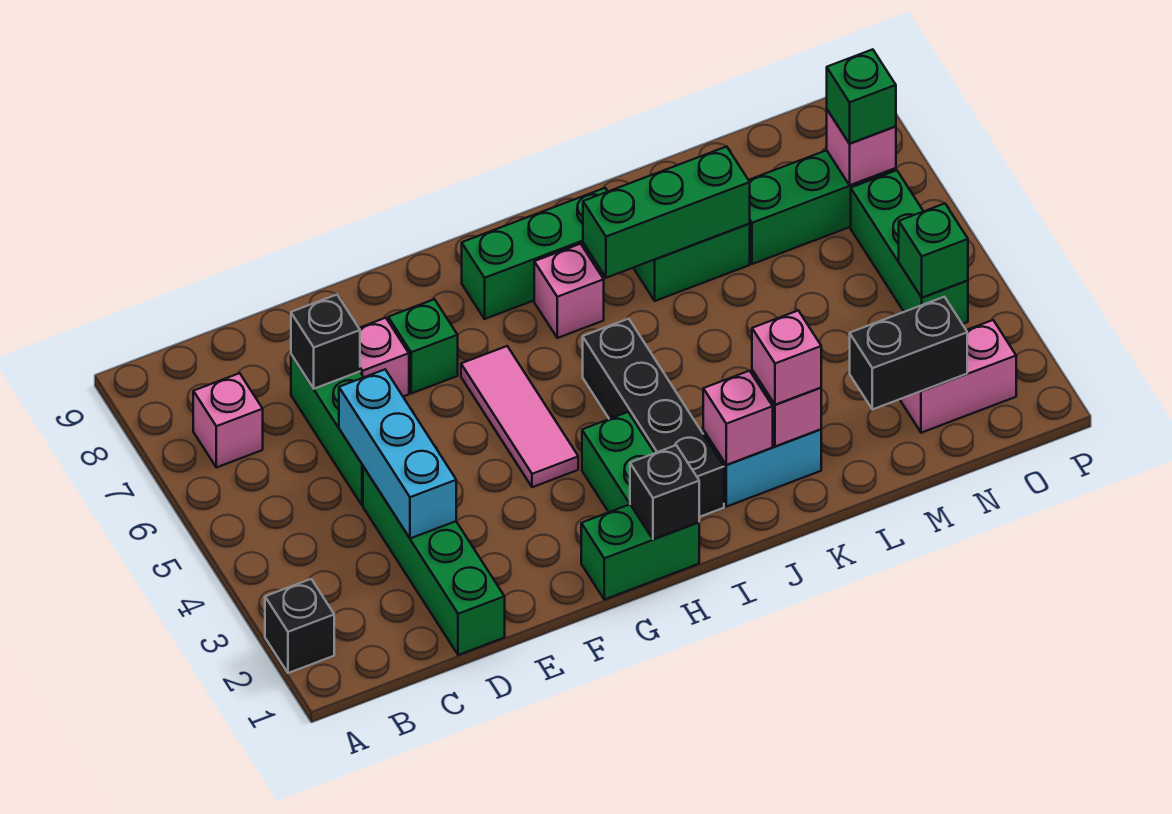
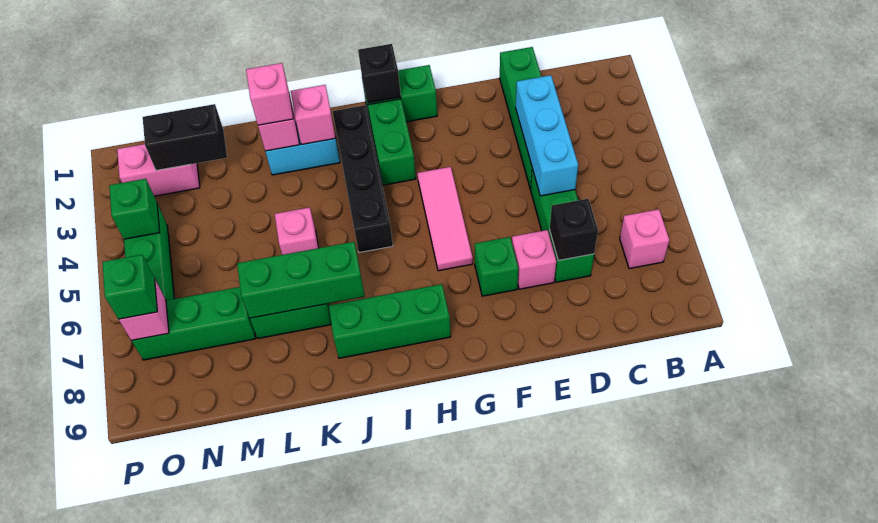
black 1x1 brick [265,579,334,673] -> none
pink 1x1 brick [534,244,604,338] -> pink 1x1 brick moved to [275,207,318,255]

